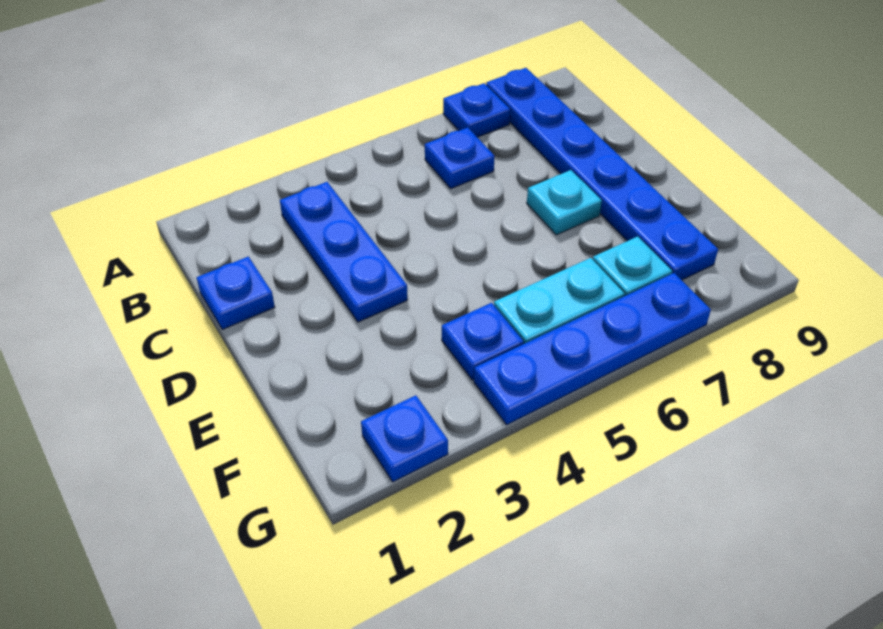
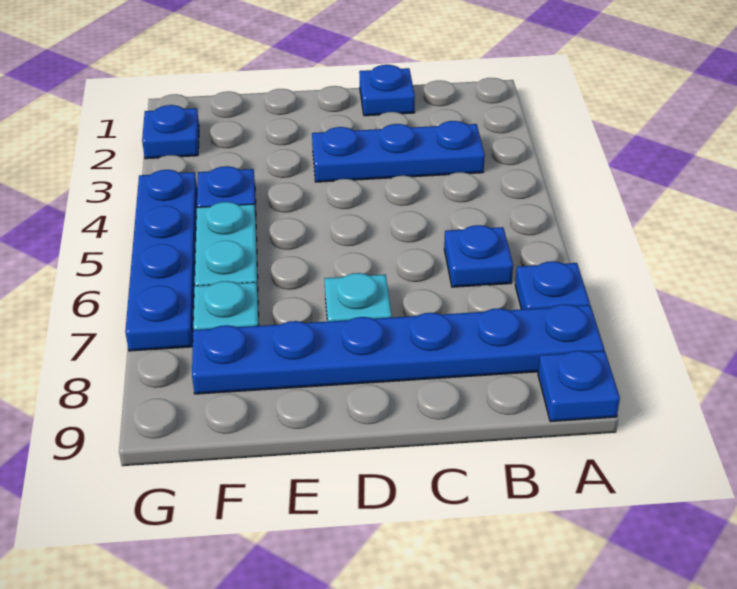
none -> blue 1x1 plate [538,351,620,422]

